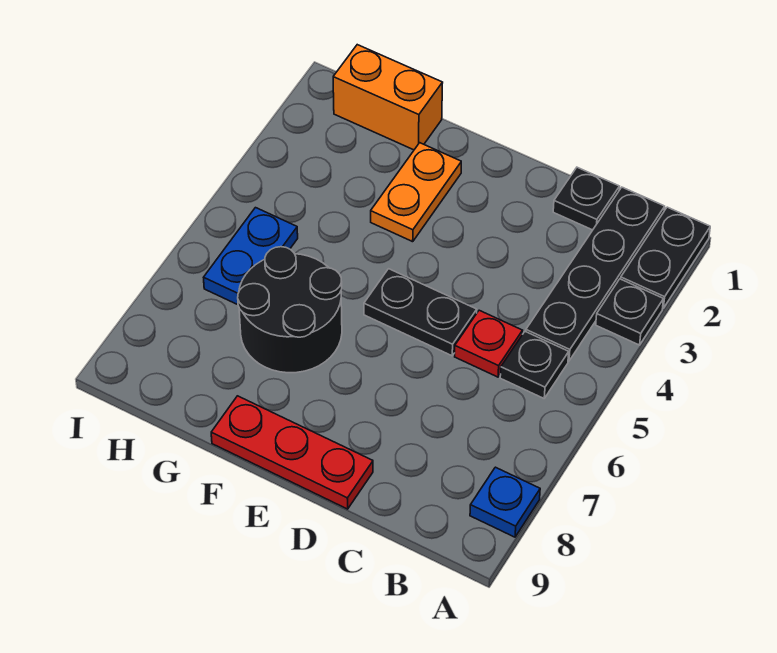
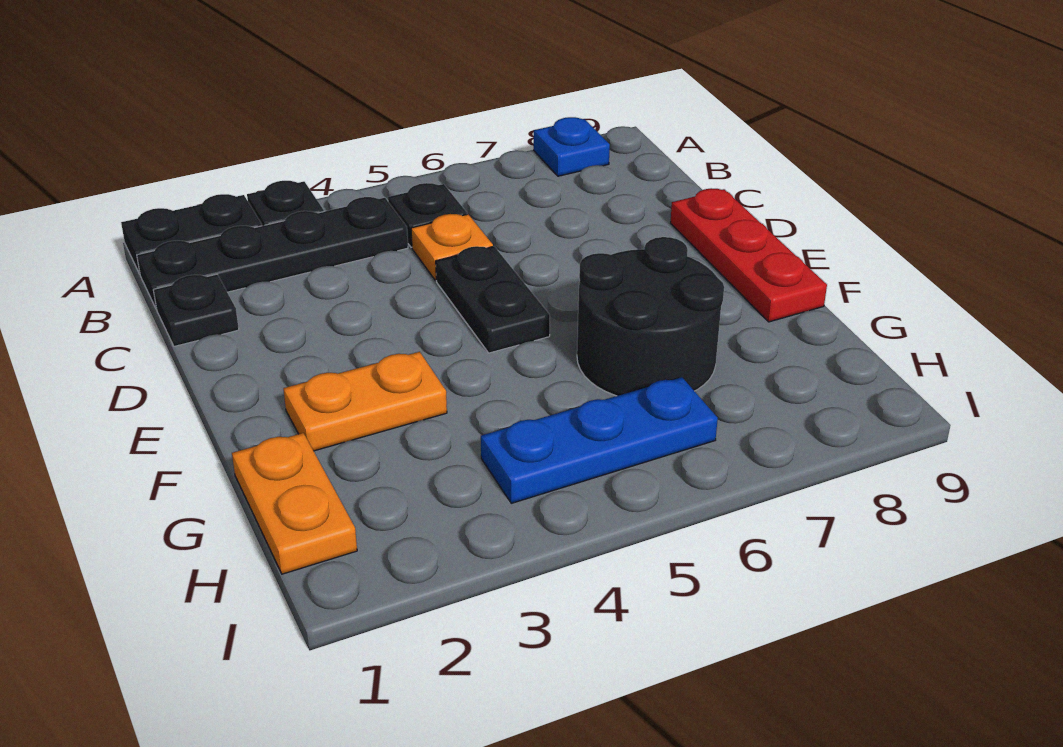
red 1x1 plate [455,310,523,377] -> orange 1x1 plate [411,214,493,281]
orange 1x2 brick [333,45,443,150] -> orange 1x2 plate [232,433,357,574]
blue 1x2 plate [204,208,298,305] -> blue 1x3 plate [481,377,718,503]

